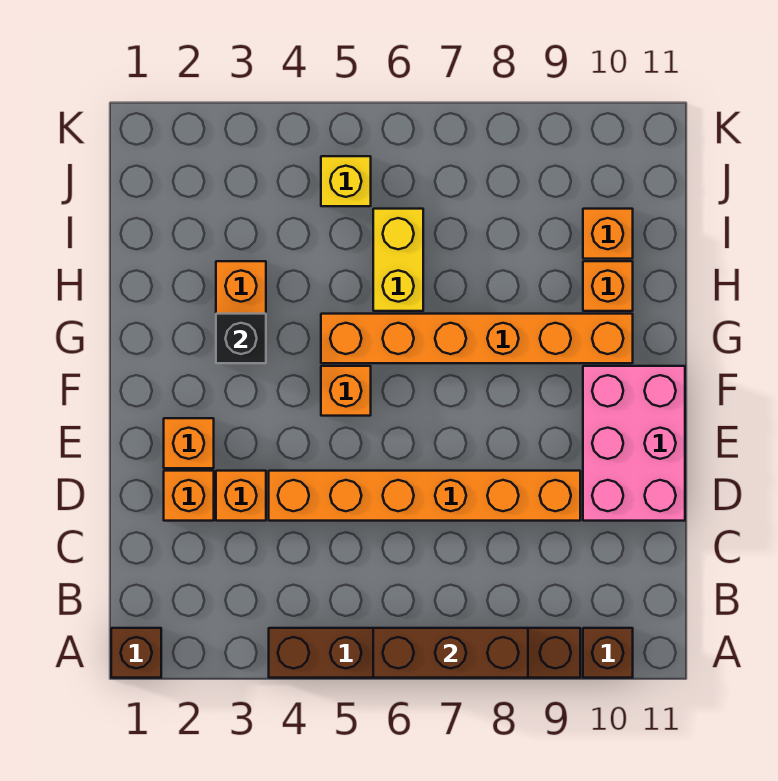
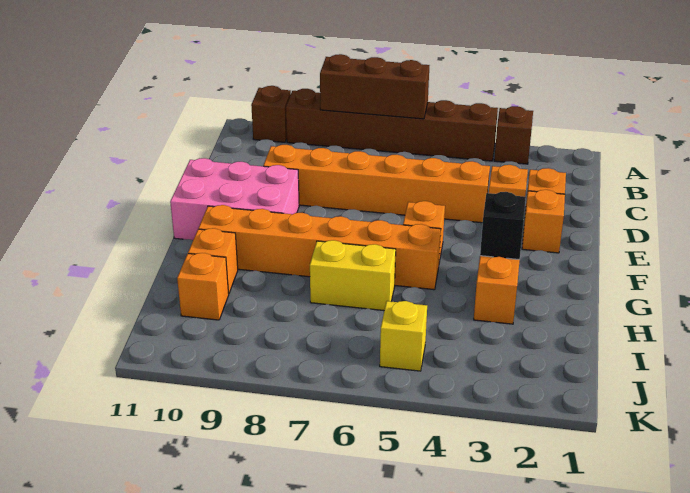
brown 1x1 brick [111,628,161,678] -> brown 1x1 brick moved to [494,106,533,164]
pink 2x3 brick [583,366,685,521] -> pink 2x3 brick turned to [170,158,299,240]
yellow 1x2 brick [373,209,423,311] -> yellow 1x2 brick turned to [310,240,396,311]

